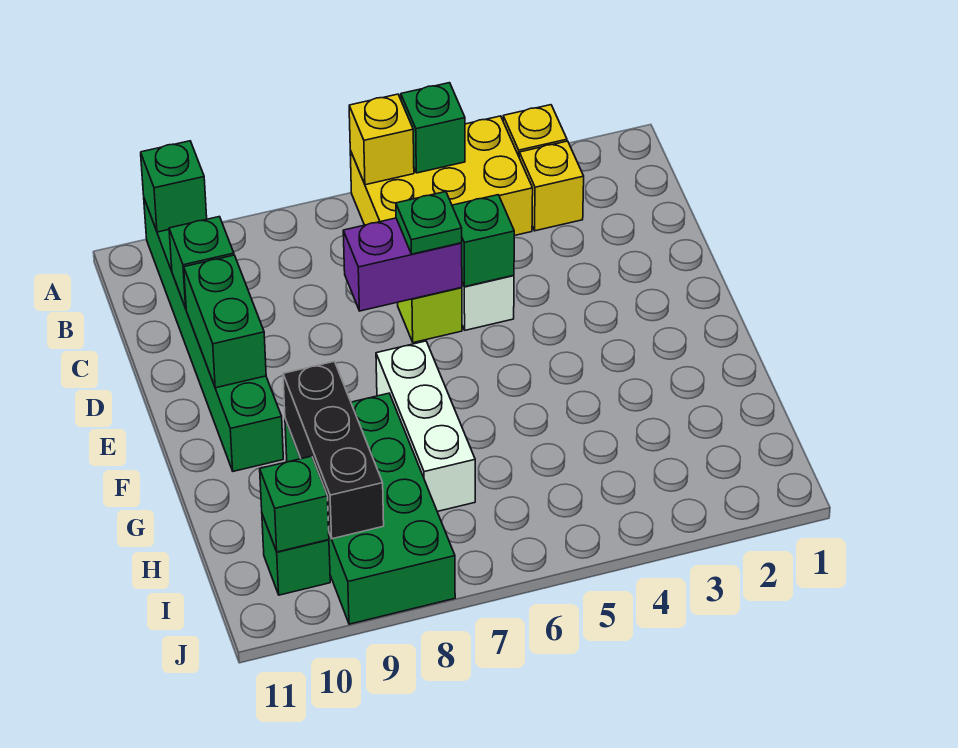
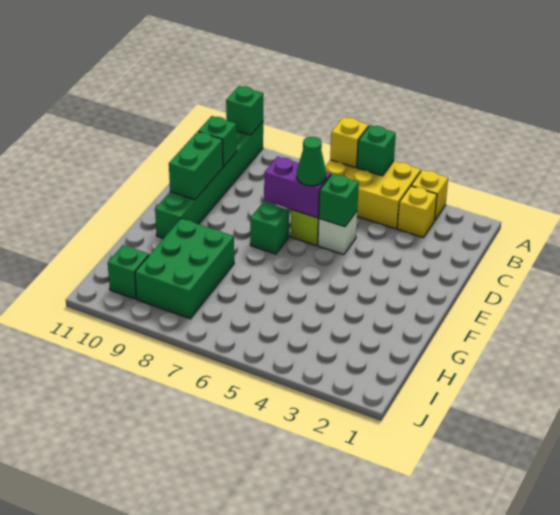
green 1x1 plate [396,192,462,254] -> green 1x1 cone [297,137,326,186]
white 1x3 brick [376,341,475,512] -> none
green 2x4 brick [285,393,455,624] -> green 2x3 brick [135,219,234,319]
black 1x3 brick [283,361,384,539] -> none
green 1x1 brick [260,456,329,552] -> green 1x1 brick moved to [250,202,289,254]

